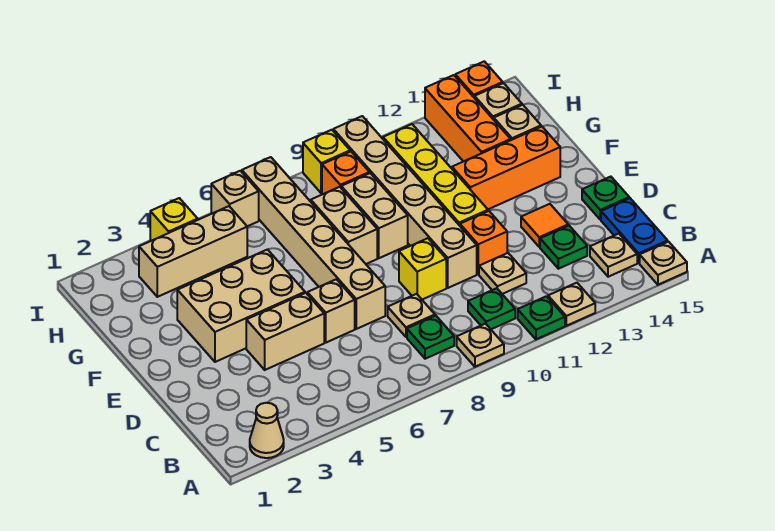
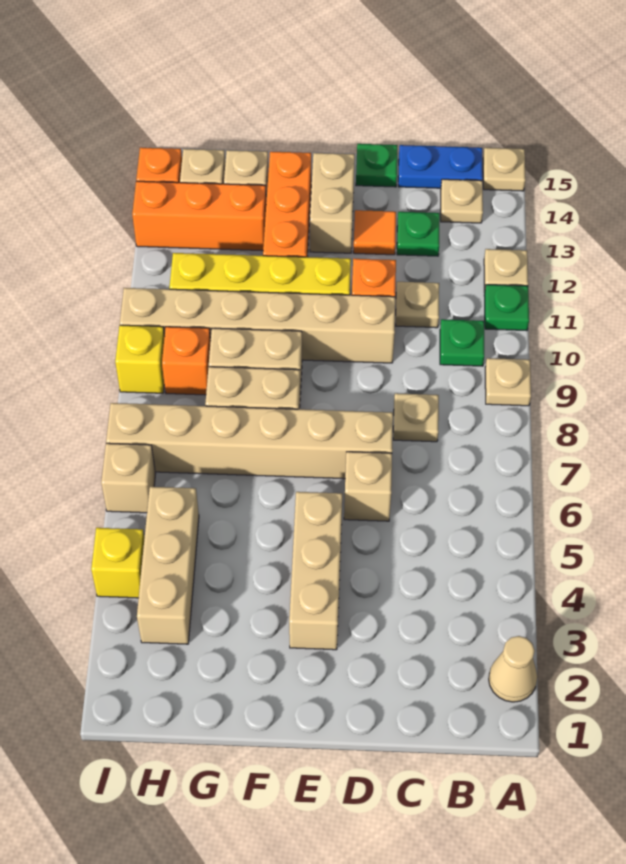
green 1x1 plate [407,316,454,359] -> none
tan 1x2 brick [246,293,324,370] -> tan 1x2 brick moved to [310,153,355,253]
yellow 1x1 brick [399,238,446,300] -> none
tan 2x3 brick [177,249,305,362] -> tan 1x3 brick [289,492,342,650]

